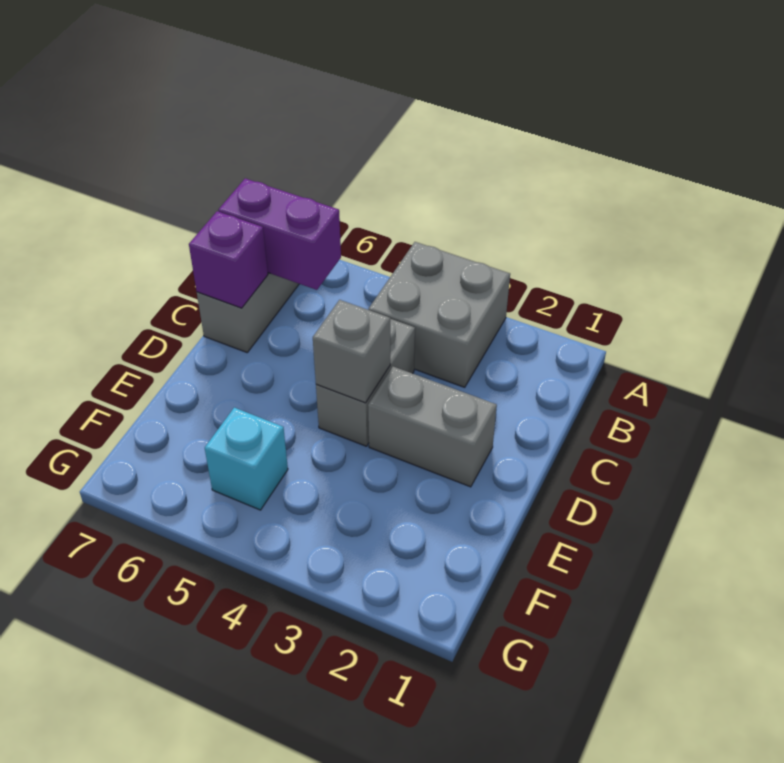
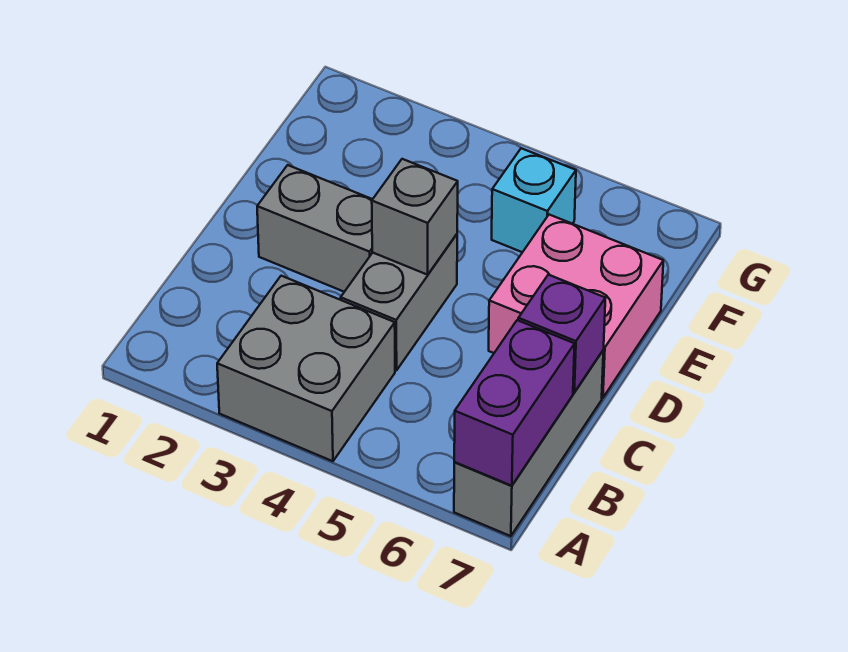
purple 1x2 brick [218,178,341,290] -> purple 1x2 brick turned to [454,320,575,486]
none -> pink 2x2 brick [489,215,663,398]

